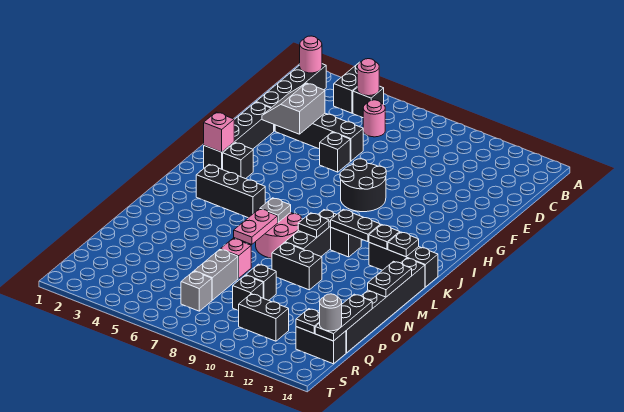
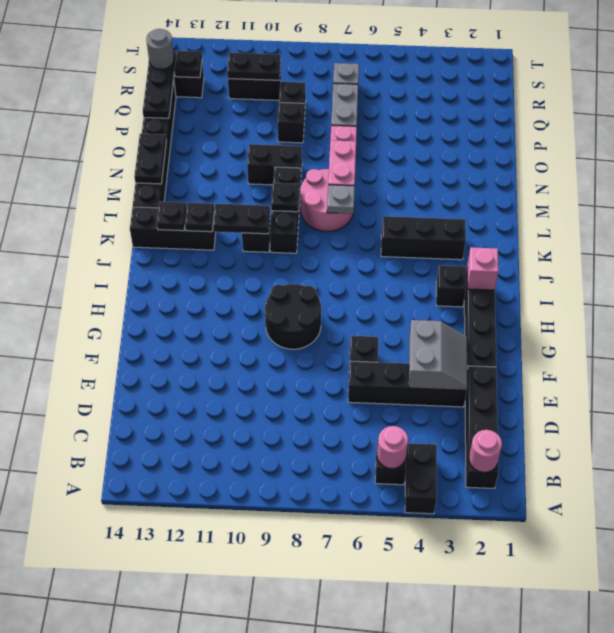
pink 1x1 round brick [363,100,385,137] -> none
none -> black 1x2 plate [227,52,280,80]

